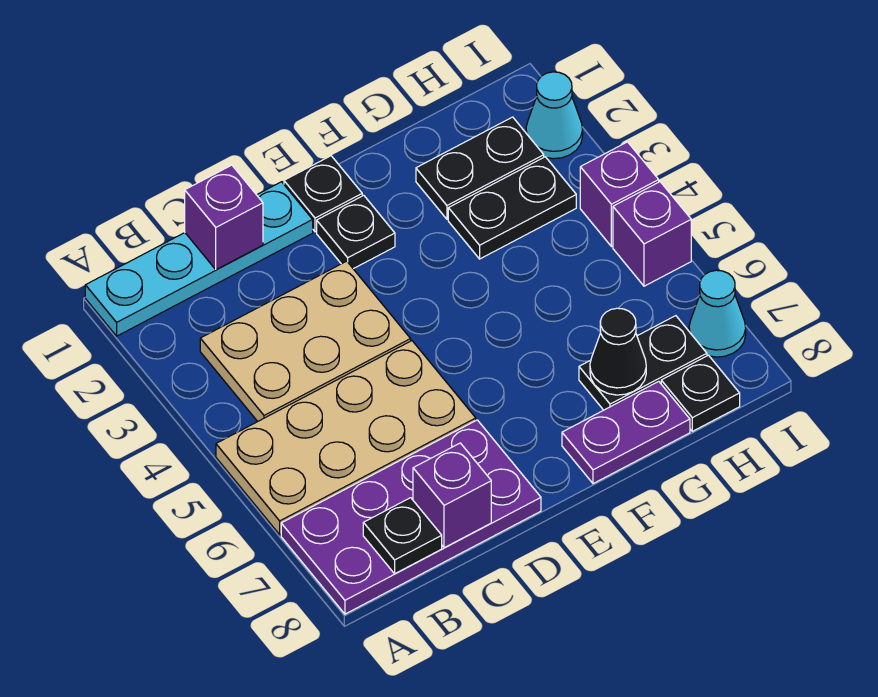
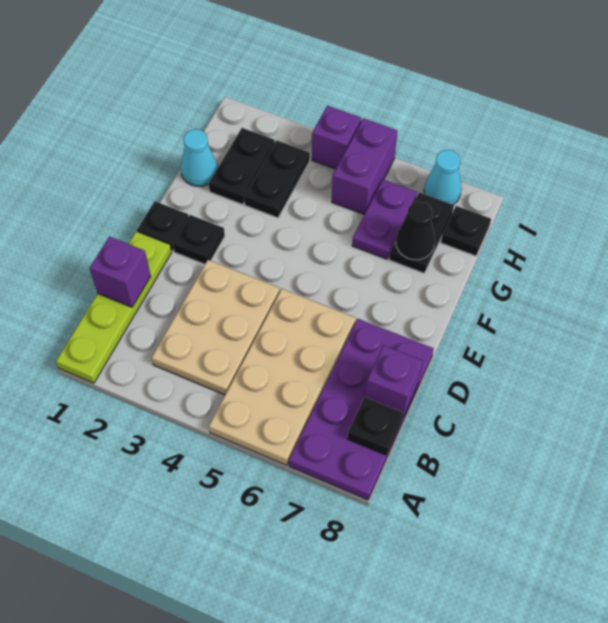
cyan 1x4 plate [85,182,313,336] -> lime 1x4 plate [56,232,171,383]
purple 1x2 plate [562,381,690,484] -> purple 1x2 plate moved to [352,179,417,259]
cyan 1x1 cone [526,72,583,159] -> cyan 1x1 cone moved to [181,129,218,186]
purple 1x1 brick [613,182,691,286] -> purple 1x2 brick [332,118,398,215]

